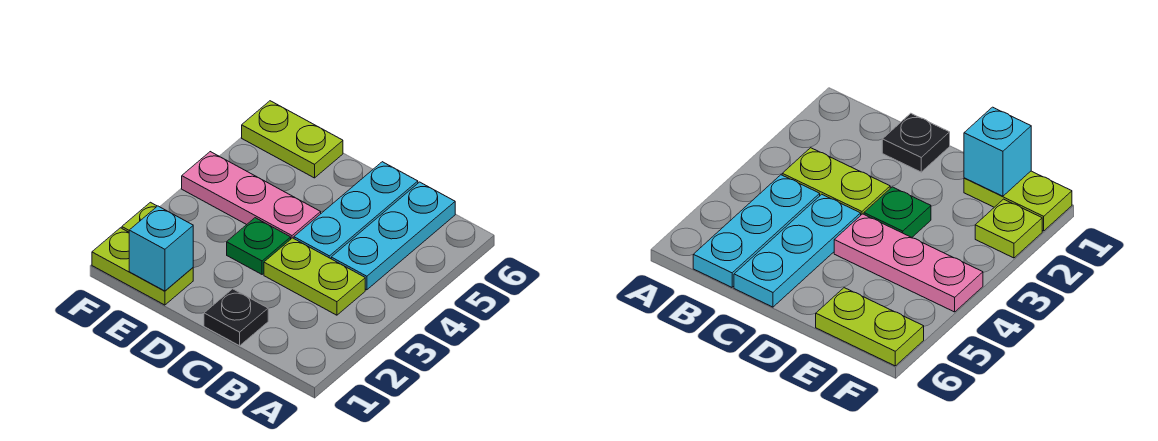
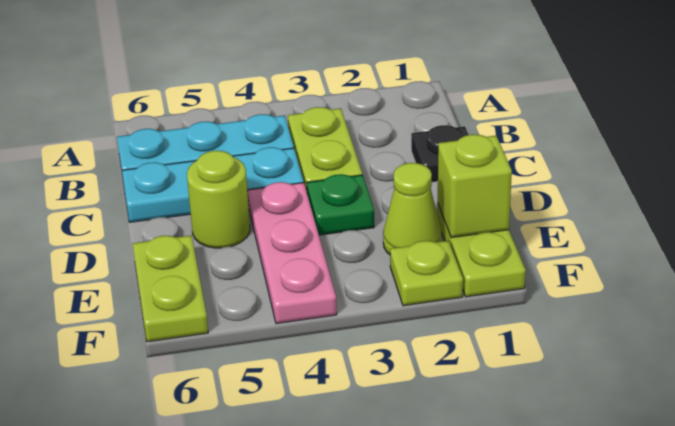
none -> lime 1x1 round brick [187,151,250,248]
cyan 1x1 brick [129,206,193,291] -> lime 1x1 brick [438,135,512,238]
none -> lime 1x1 cone [383,163,442,254]

